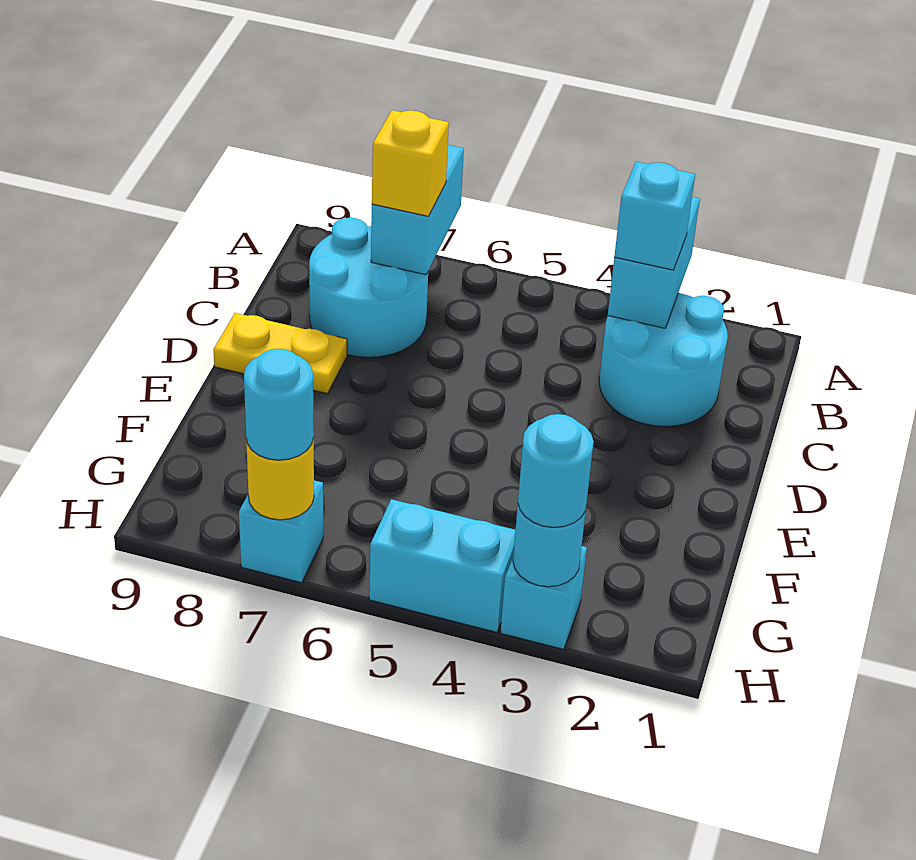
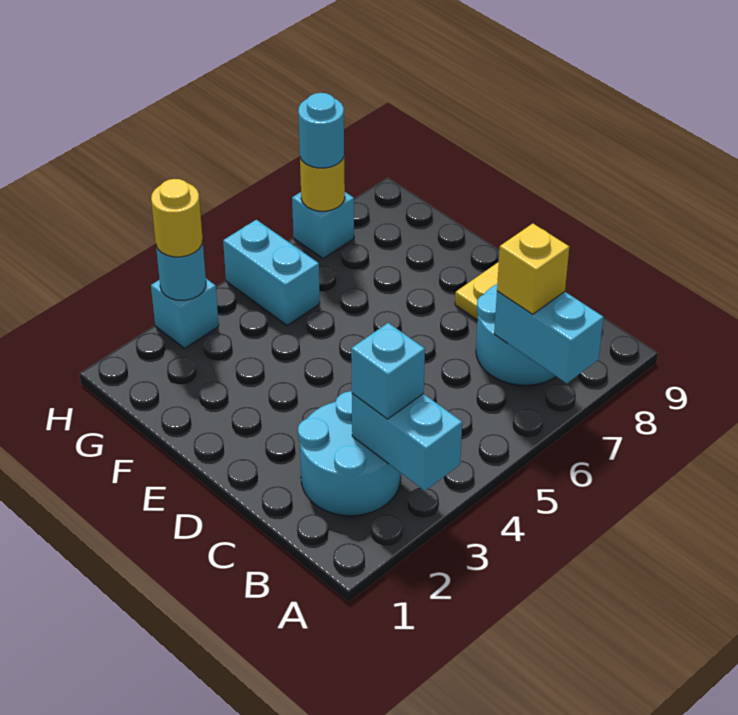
cyan 1x1 round brick [518,414,594,527] -> yellow 1x1 round brick [151,179,203,257]
cyan 1x2 brick [369,499,515,632] -> cyan 1x2 brick turned to [223,220,320,325]

